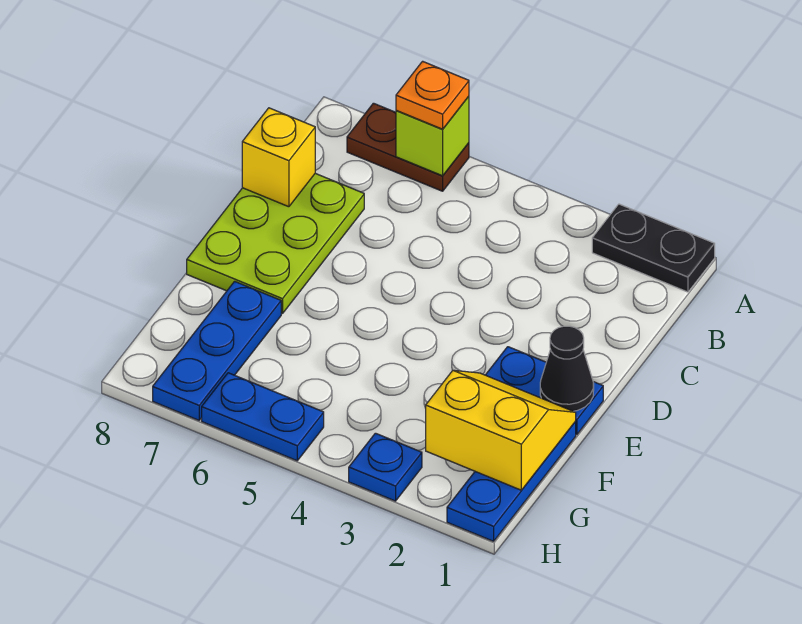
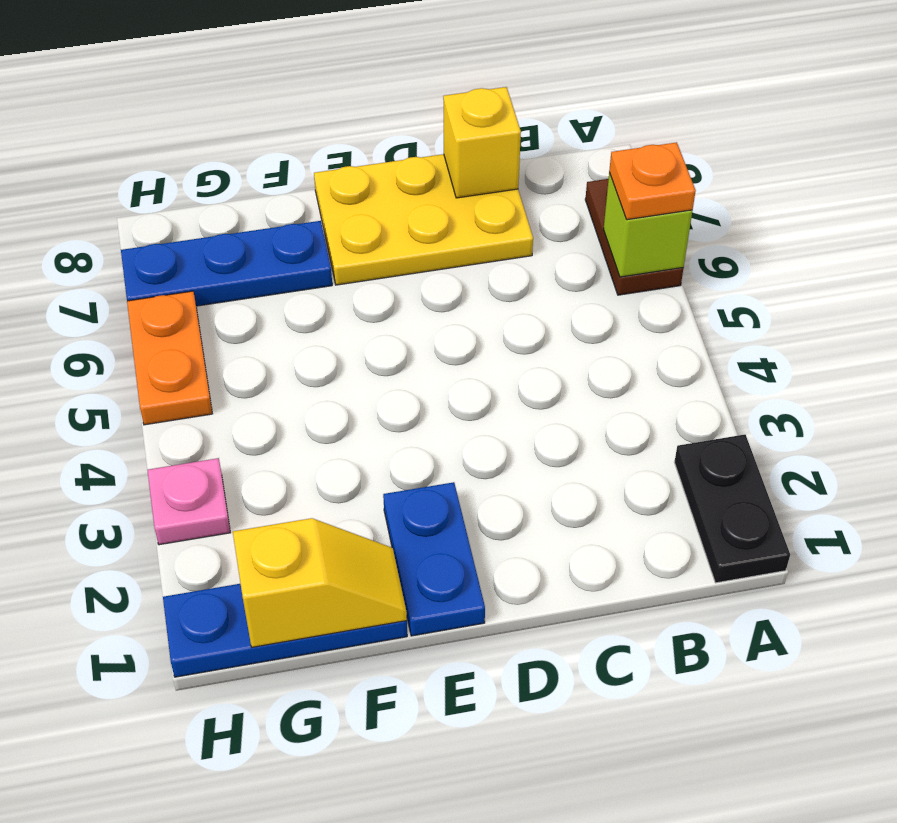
lime 2x3 plate [187,173,364,314] -> yellow 2x3 plate [314,154,533,285]
black 1x1 cone [540,326,594,411] -> none
yellow 2x2 slope [426,370,576,490] -> yellow 1x2 slope [233,518,407,647]
blue 1x1 plate [349,433,422,501] -> pink 1x1 plate [148,458,230,545]
blue 1x2 plate [202,373,324,461] -> orange 1x2 plate [127,291,212,425]

